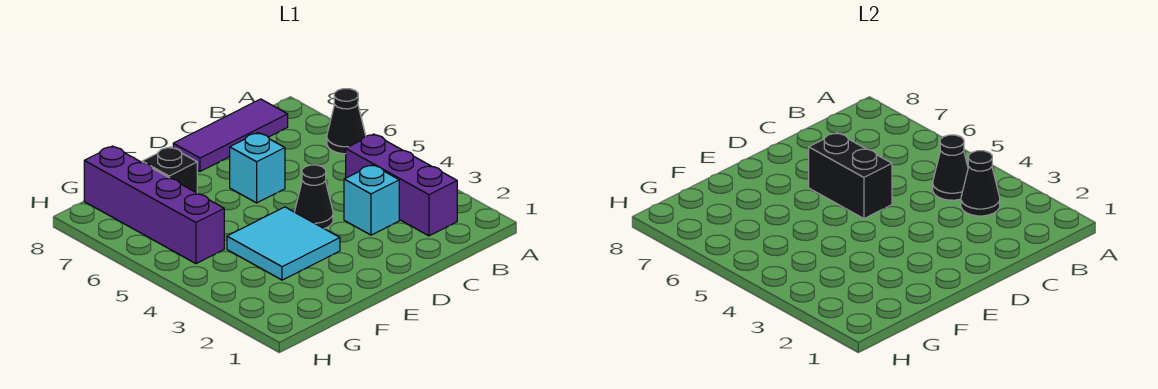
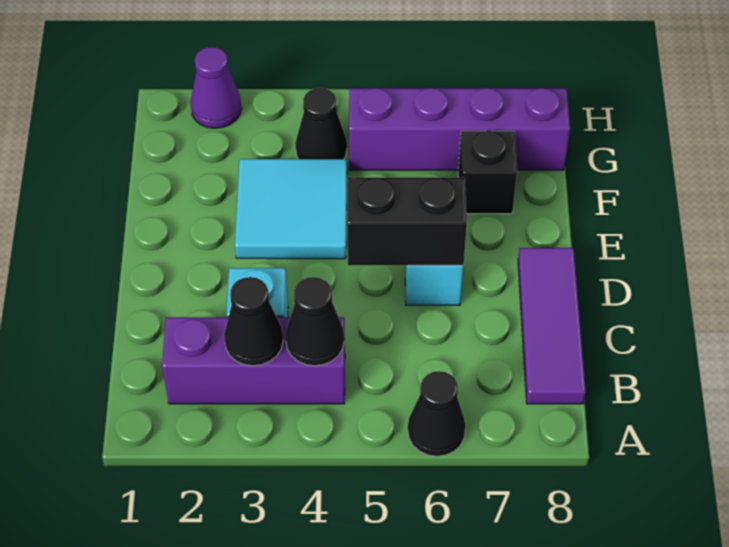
black 1x1 cone [295,165,333,228] -> black 1x1 cone moved to [295,88,347,159]
none -> purple 1x1 cone [190,47,242,128]

